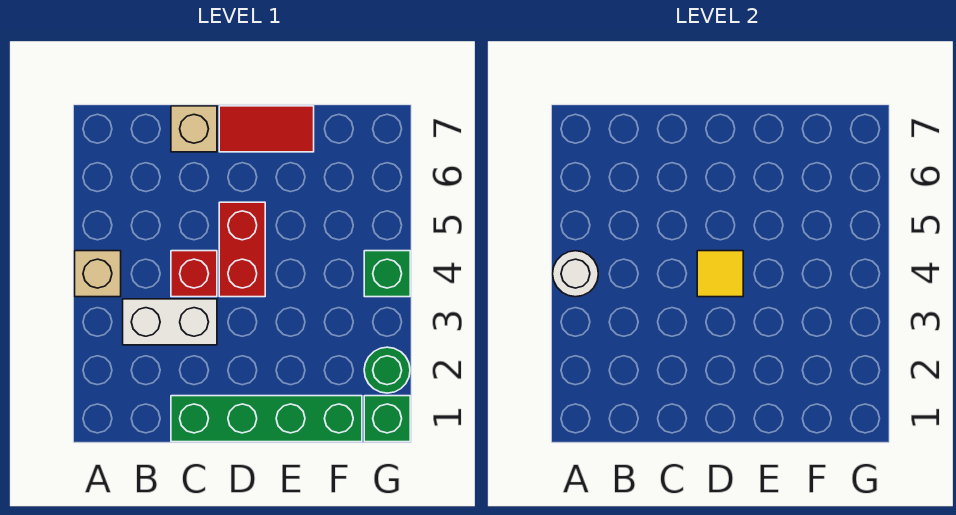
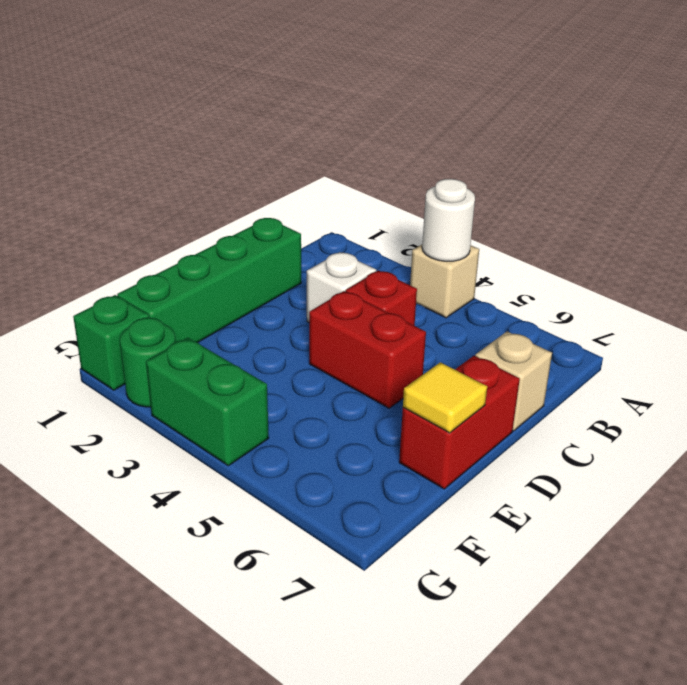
white 1x2 brick [123,299,217,345] -> white 1x1 brick [307,252,376,322]
yellow 1x1 tile [697,251,743,297] -> yellow 1x1 tile moved to [403,362,487,433]
red 1x2 tile [219,106,314,152] -> red 1x2 brick [399,356,520,489]
green 1x1 brick [364,251,410,297] -> green 1x2 brick [146,338,269,466]

